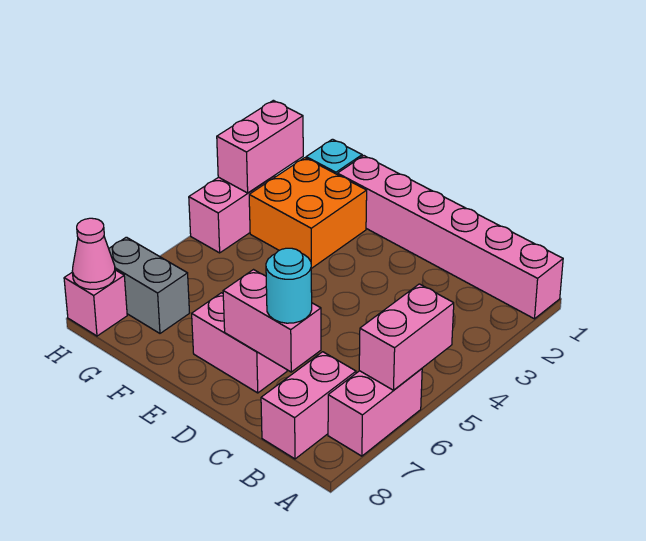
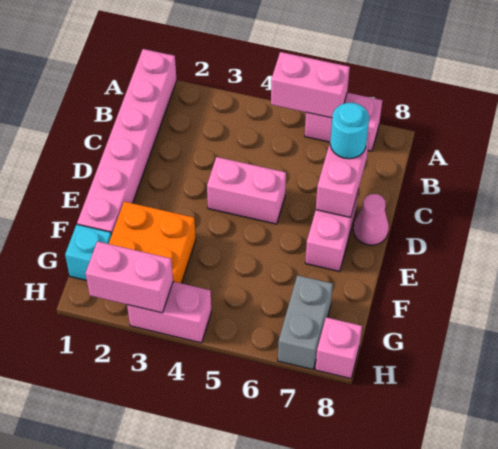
pink 1x2 brick [261,352,356,459] -> pink 1x2 brick moved to [207,157,286,224]
pink 1x1 cone [72,218,115,289] -> pink 1x1 cone moved to [353,194,389,245]

